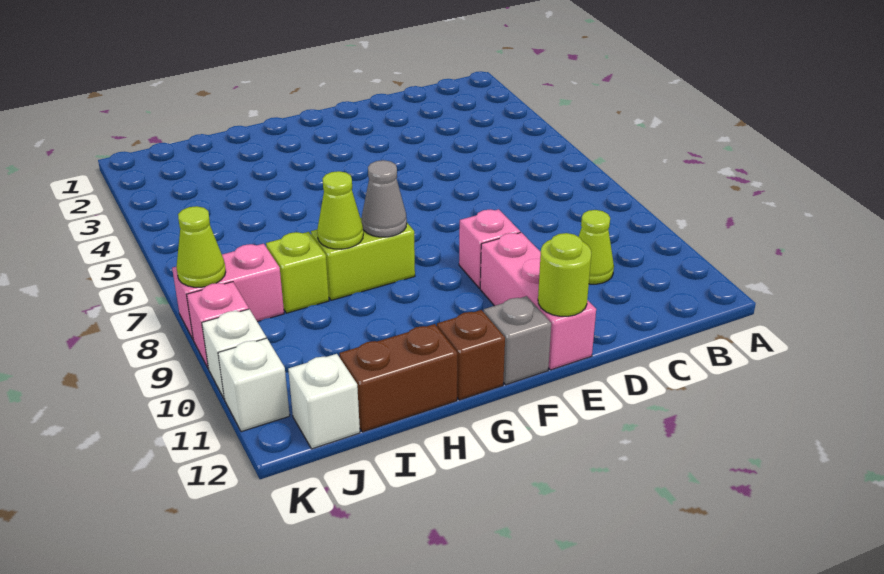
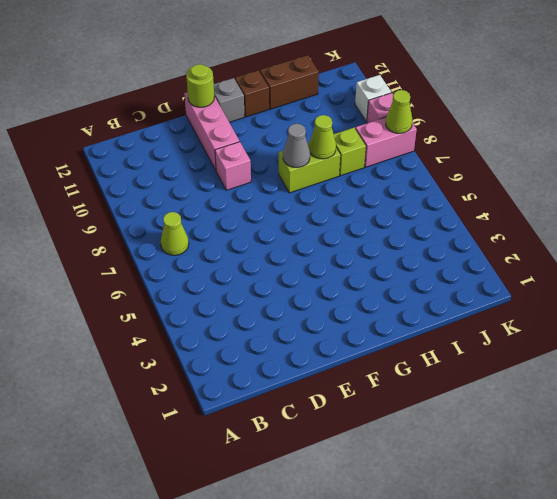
lime 1x1 cone [578,210,614,284] -> lime 1x1 cone moved to [161,212,189,255]
white 1x1 brick [288,354,360,449] -> none
white 1x1 brick [218,338,290,432] -> none

